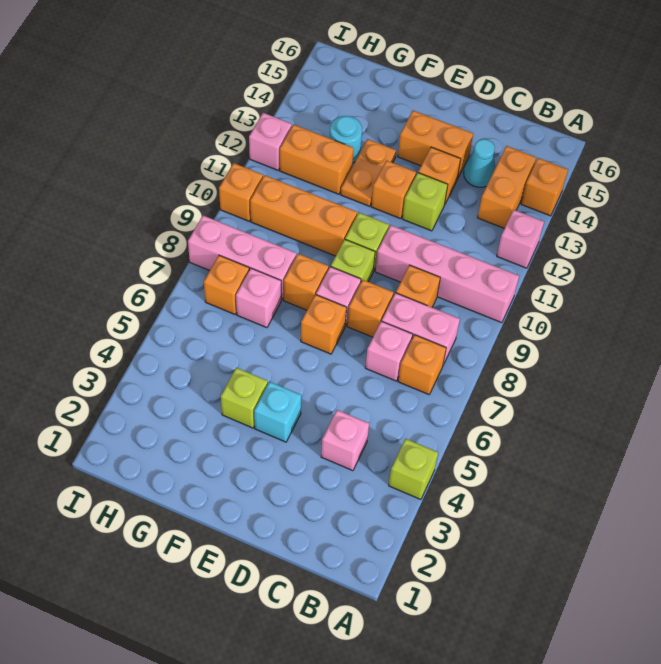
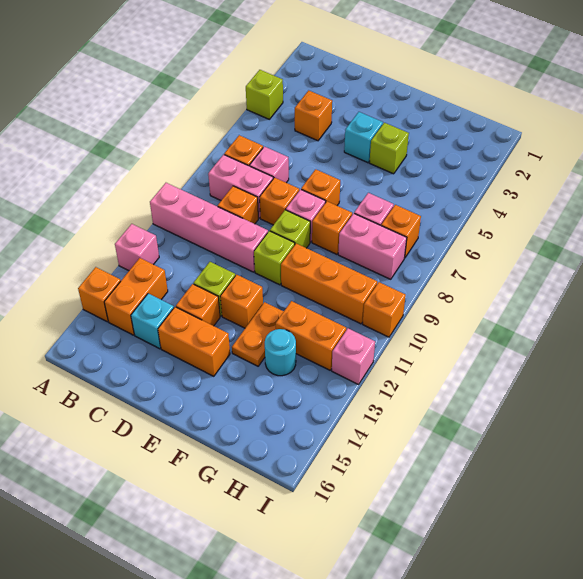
pink 1x1 brick [321,410,369,471] -> orange 1x1 brick [295,90,332,141]
cyan 1x1 cone [464,139,495,187] -> cyan 1x1 brick [131,293,174,349]
pink 1x3 brick [188,216,296,300] -> pink 1x2 brick [338,213,407,279]

